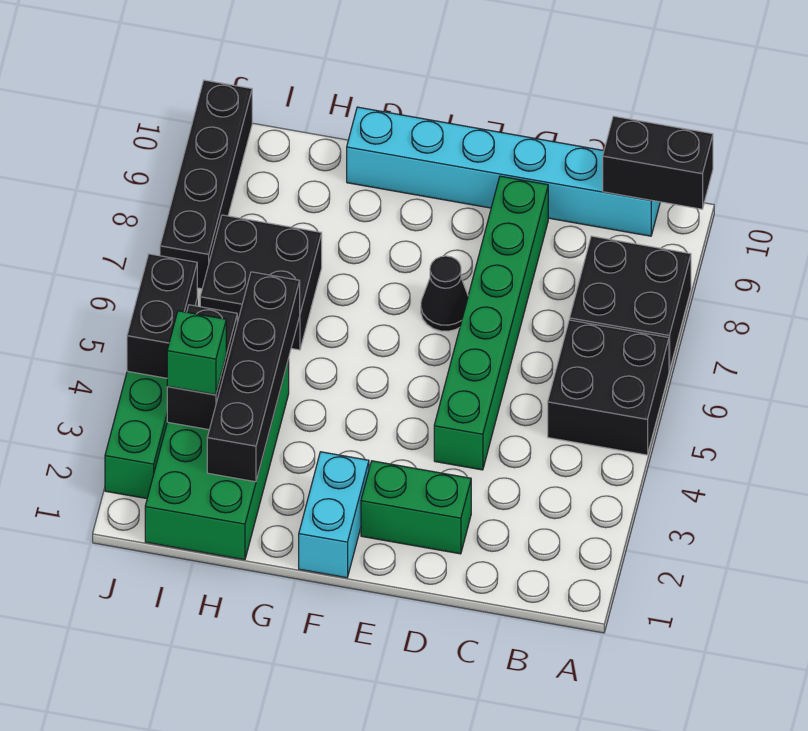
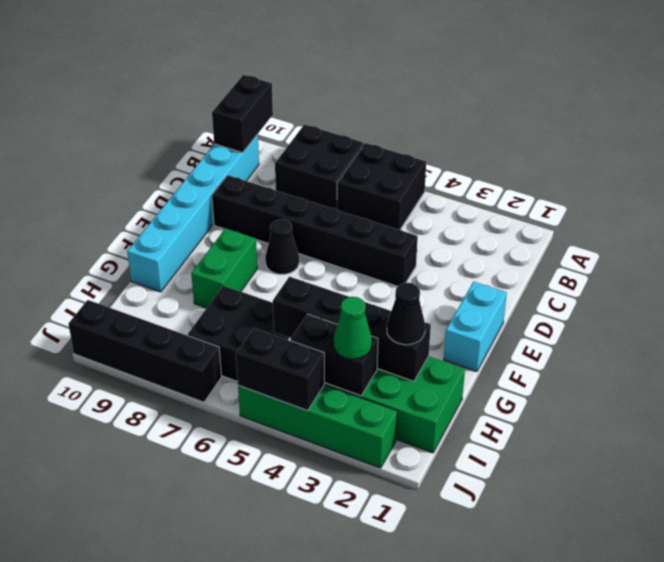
green 1x2 brick [361,461,471,554] -> green 1x2 brick moved to [191,228,257,308]
green 1x6 brick [434,176,548,470] -> black 1x6 brick [212,175,418,286]
cyan 1x2 brick [299,452,369,578] -> cyan 1x2 brick turned to [444,282,507,372]
none -> black 1x1 cone [387,283,425,345]
green 1x1 brick [167,311,226,395] -> green 1x1 cone [333,297,372,359]

